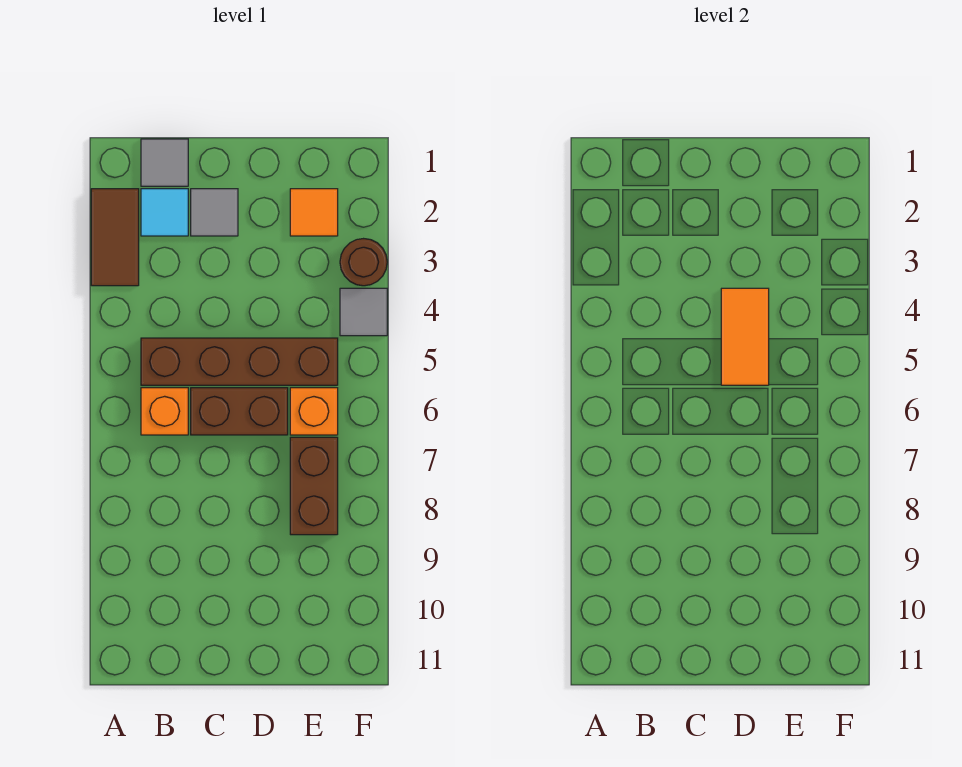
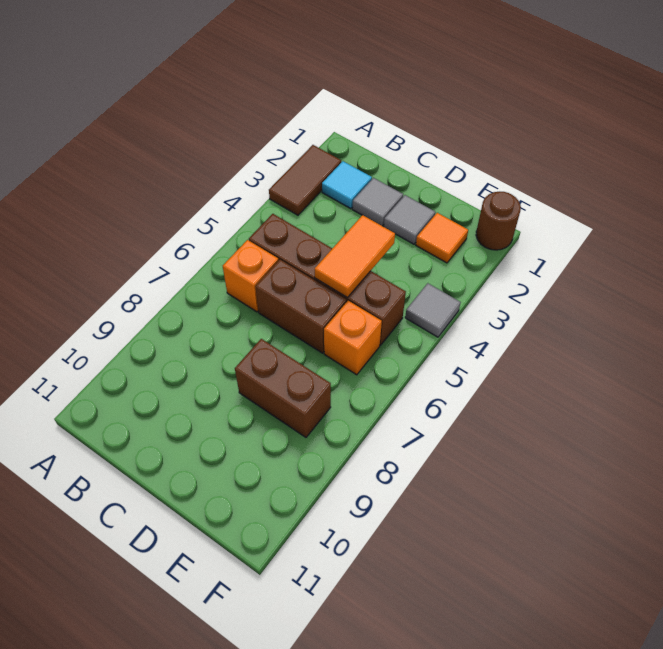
grey 1x1 tile [141,139,188,186] -> grey 1x1 tile moved to [384,195,435,244]
brown 1x2 brick [290,437,338,535] -> brown 1x2 brick turned to [235,339,331,437]
brown 1x1 round brick [340,239,387,286] -> brown 1x1 round brick moved to [476,192,521,250]

